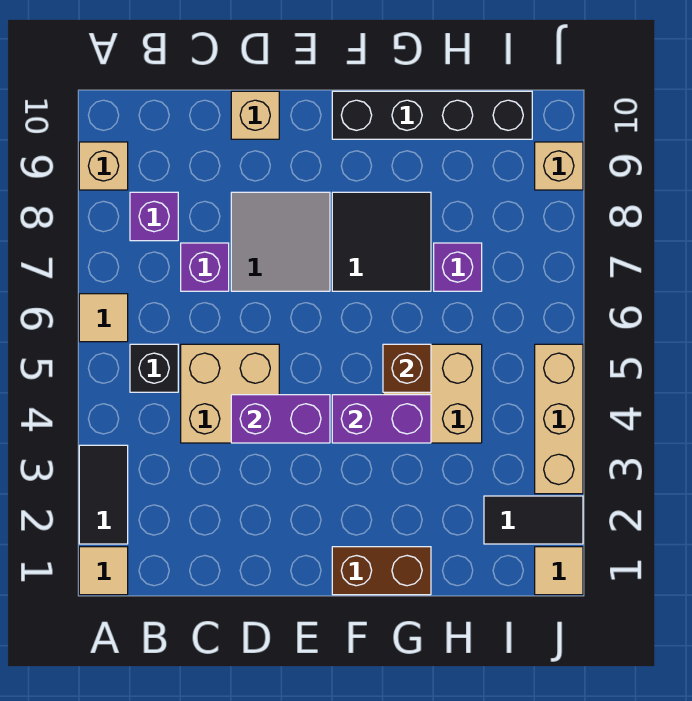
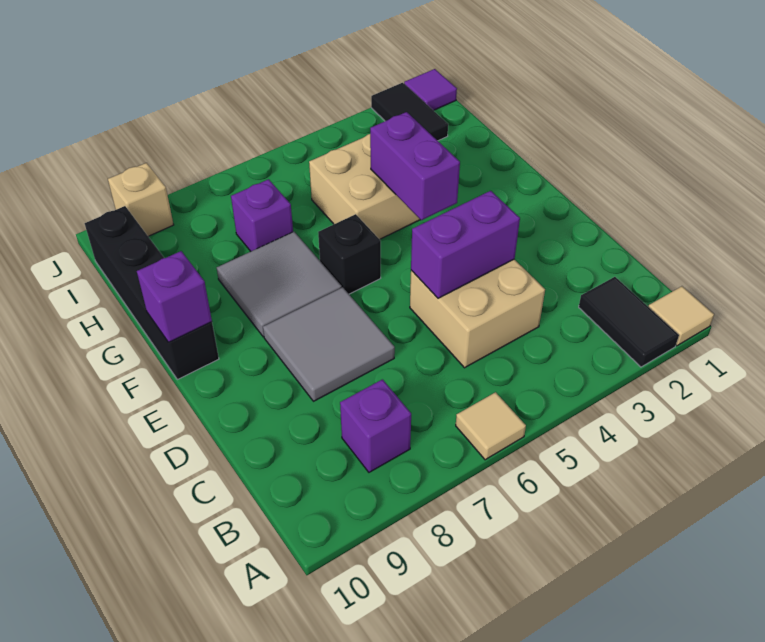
black 1x2 tile [79,445,128,544] -> black 1x2 tile turned to [579,277,679,367]
tan 1x1 brick [79,142,128,190] -> none
black 1x1 brick [130,344,178,392] -> black 1x1 brick moved to [318,214,381,294]
purple 1x1 brick [181,243,229,291] -> purple 1x1 brick moved to [137,251,212,342]
purple 1x2 brick [231,395,330,443] -> purple 1x2 brick turned to [411,191,520,298]
tan 1x1 brick [231,91,279,139] -> none
brown 1x2 brick [332,547,431,595] -> none
black 2x2 tile [332,192,431,291] -> grey 2x2 tile [217,232,342,337]
brown 1x1 brick [383,344,431,392] -> none
tan 1x1 tile [535,547,583,595] -> purple 1x1 tile [404,69,457,111]
tan 1x3 brick [535,344,583,494] -> none

